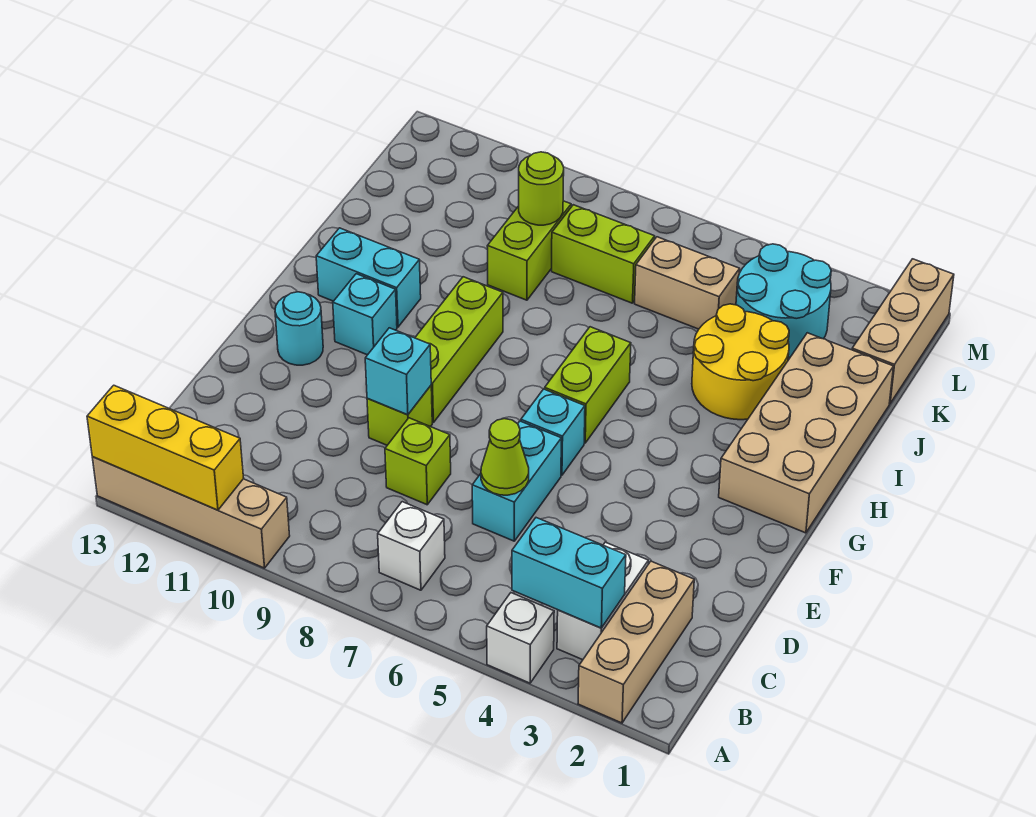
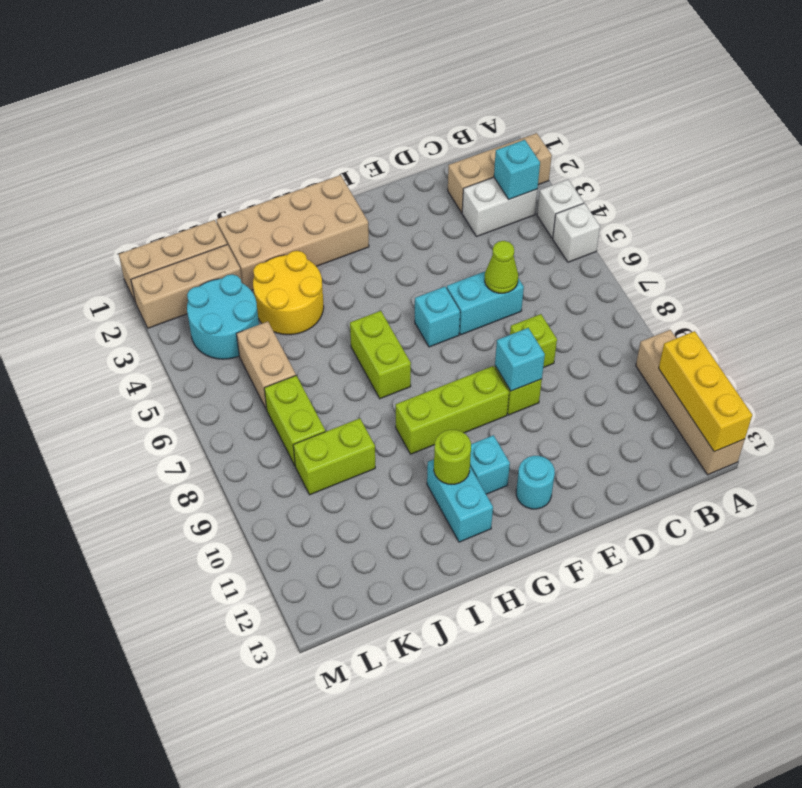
cyan 1x2 brick [512,518,626,628] -> cyan 1x1 brick [494,140,540,199]
white 1x1 brick [378,502,445,590] -> white 1x1 brick moved to [553,203,600,262]
lime 1x2 brick [545,327,631,443] -> lime 1x2 brick turned to [350,311,411,399]
none -> tan 1x3 brick [131,244,242,328]
lime 1x1 round brick [519,152,564,225] -> lime 1x1 round brick moved to [434,430,471,484]

